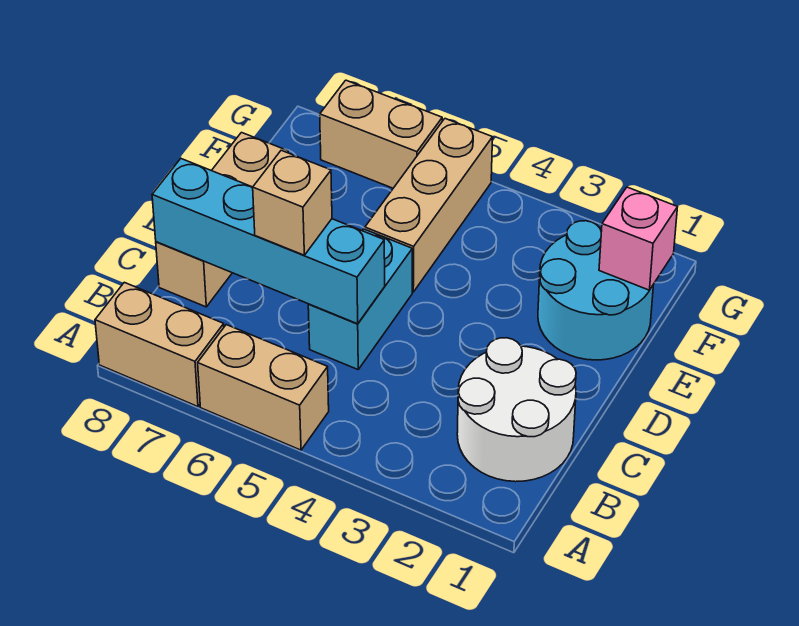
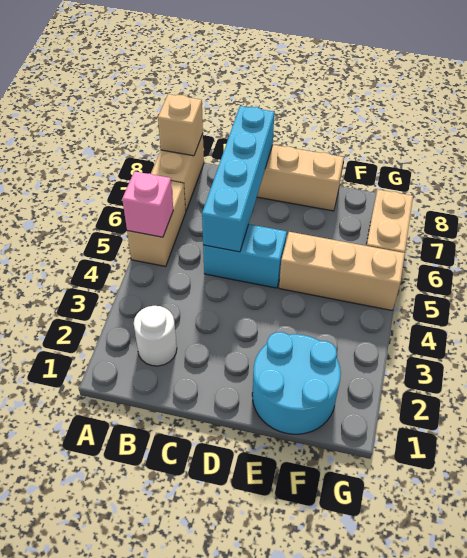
white 2x2 round brick [457,338,576,482] -> white 1x1 round brick [134,306,177,366]
tan 1x1 brick [253,150,332,255] -> tan 1x1 brick moved to [158,94,203,156]
pink 1x1 brick [599,187,677,290] -> pink 1x1 brick moved to [122,171,173,237]

